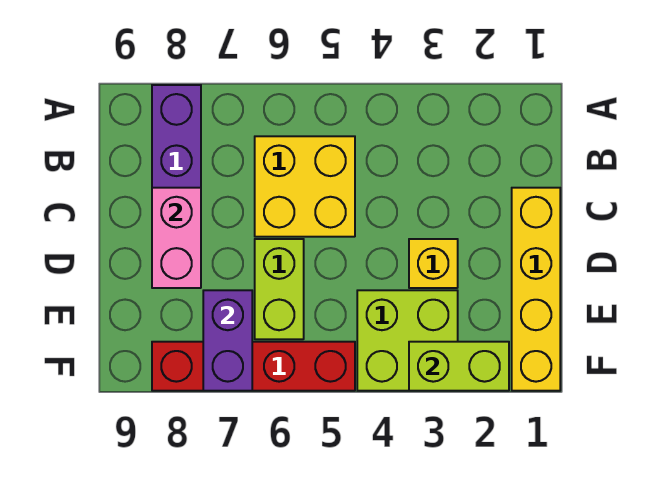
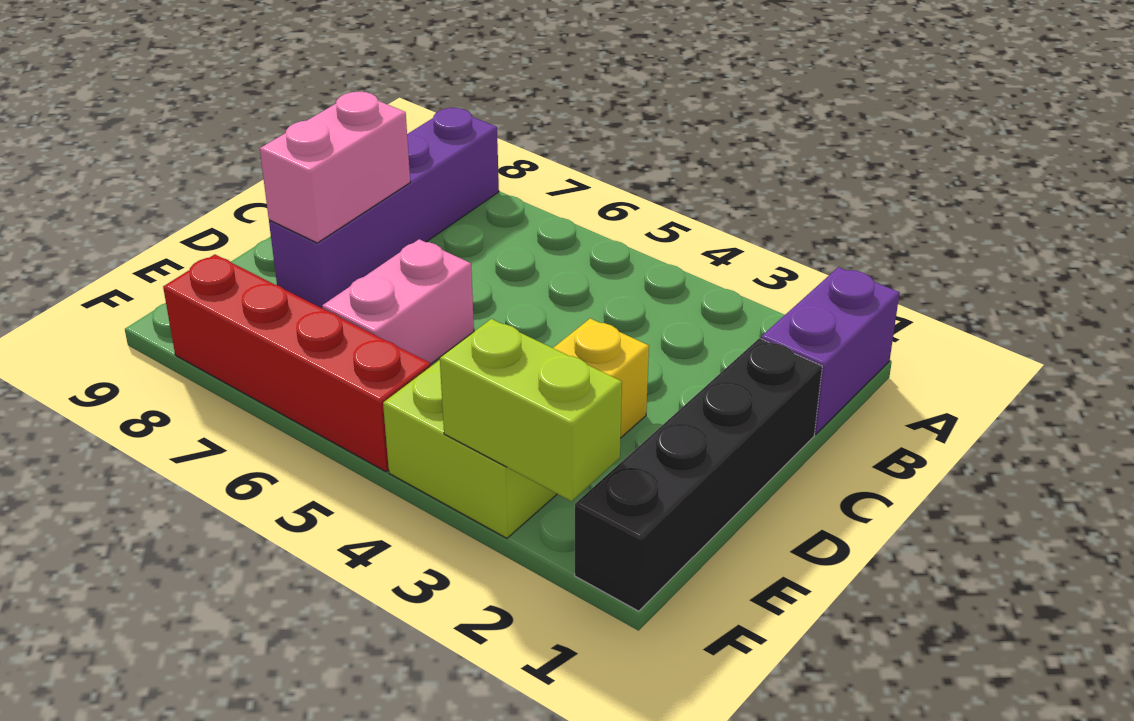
yellow 2x2 brick [255,136,355,237] -> none
yellow 1x4 brick [512,188,560,391] -> black 1x4 brick [575,338,822,611]
lime 1x2 brick [255,239,304,339] -> pink 1x2 brick [322,239,474,364]
purple 1x2 brick [203,290,252,391] -> purple 1x2 brick moved to [761,267,899,434]

